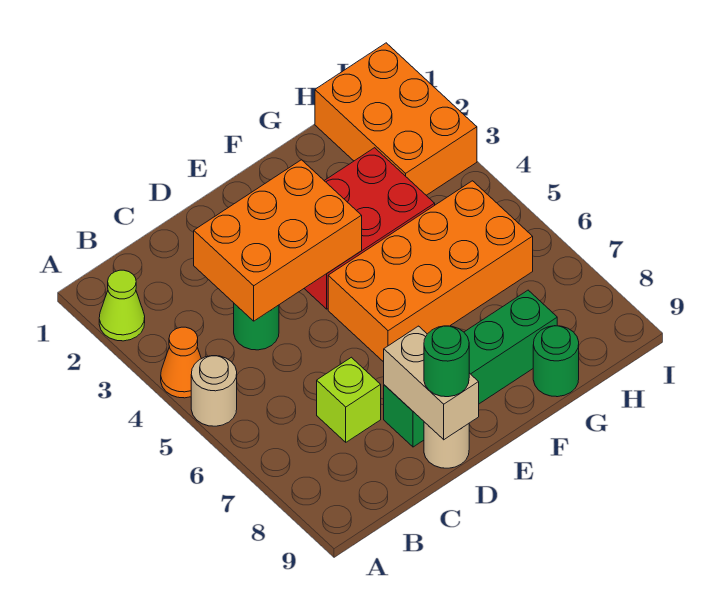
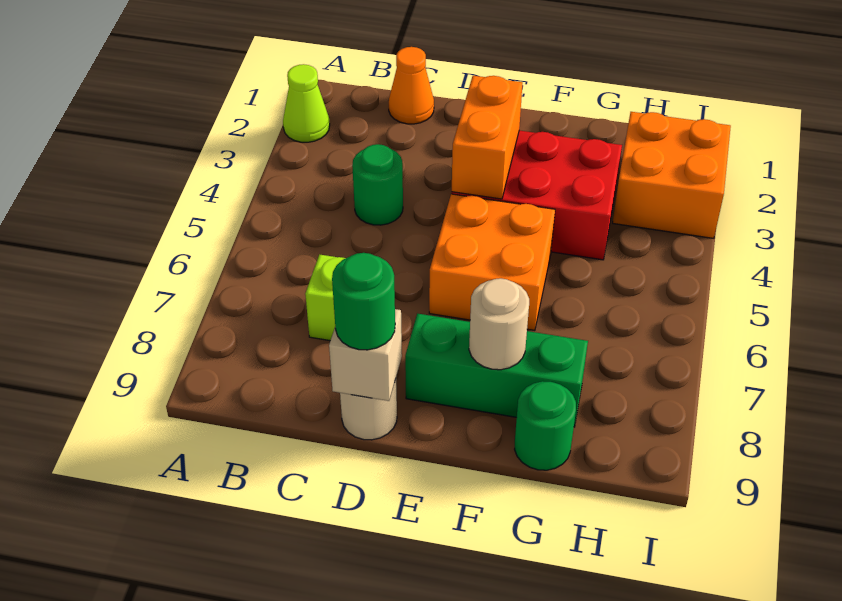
orange 1x1 cone [161,327,201,398] -> orange 1x1 cone moved to [389,47,434,124]
tan 1x1 round brick [191,356,237,426] -> tan 1x1 round brick moved to [469,278,529,370]
orange 2x3 brick [194,160,362,321] -> orange 1x2 brick [452,76,522,199]
green 1x4 brick [384,290,557,447] -> green 1x3 brick [405,314,588,427]
tan 1x2 brick [384,326,479,440] -> tan 1x1 brick [329,309,402,401]
orange 2x4 brick [328,181,533,362] -> orange 2x2 brick [429,194,555,330]
orange 2x3 brick [315,43,477,195] -> orange 2x2 brick [613,112,731,238]

